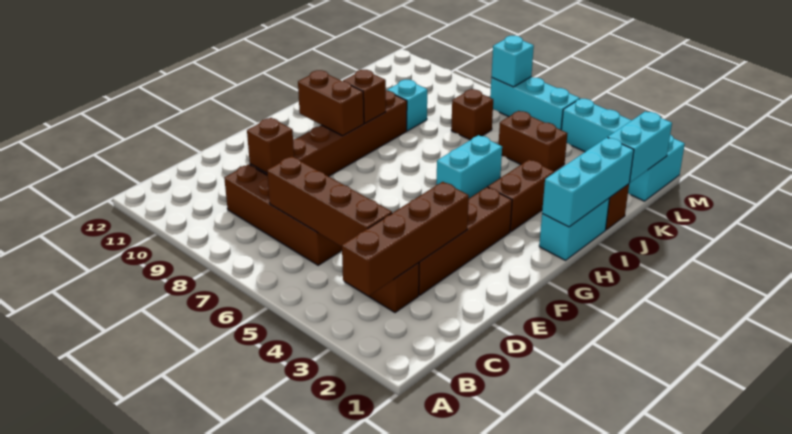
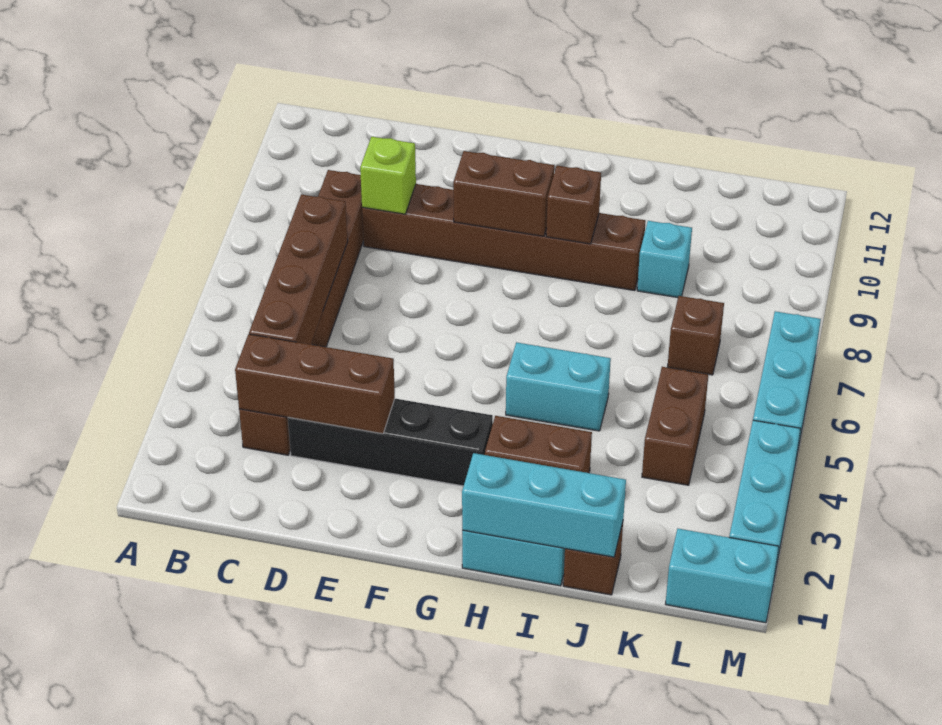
brown 1x4 brick [342,182,469,296] -> brown 1x3 brick [235,334,395,434]
brown 1x4 brick [419,187,512,295] -> black 1x4 brick [288,399,493,486]
brown 1x1 brick [247,118,294,173] -> lime 1x1 brick [360,137,416,214]
brown 1x2 brick [298,70,364,136] -> brown 1x2 brick turned to [453,151,554,236]
cyan 1x2 brick [608,111,672,182] -> none
cyan 1x1 brick [491,36,534,87] -> none

